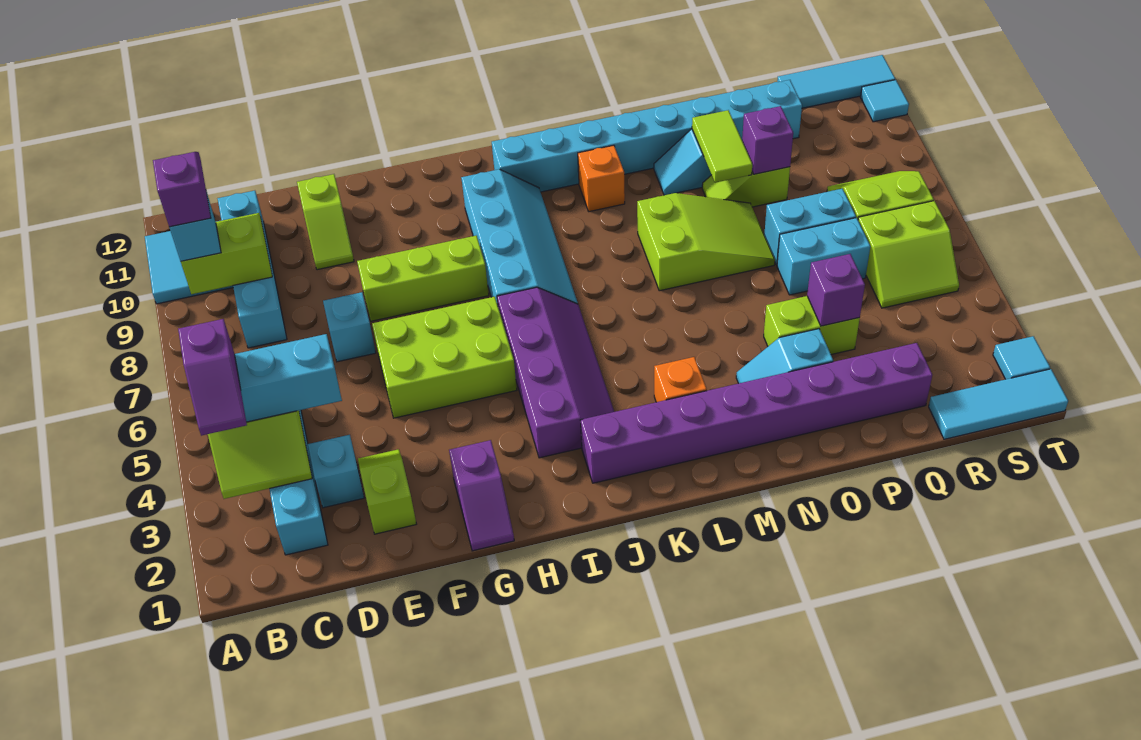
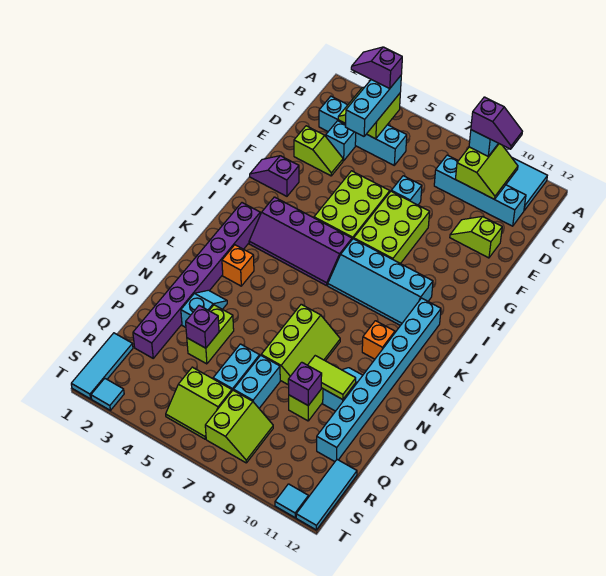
lime 1x3 brick [357,236,489,321] -> lime 2x3 brick [354,191,430,264]
lime 2x3 slope [637,193,775,291] -> lime 2x3 slope turned to [261,304,340,385]
lime 2x2 slope [858,201,959,308] -> lime 2x2 slope turned to [166,367,232,439]

